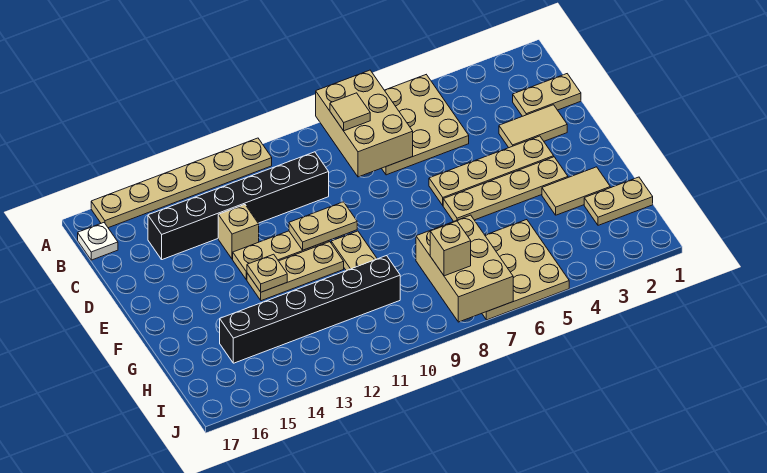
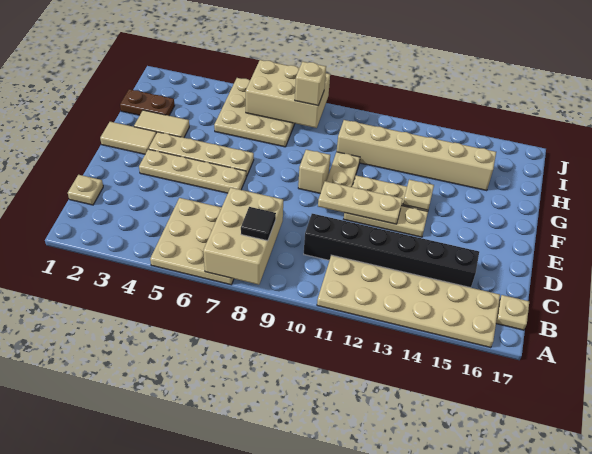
tan 1x6 plate [91,138,272,228] -> tan 2x6 plate [317,255,500,348]
tan 1x1 tile [330,93,370,131] -> black 1x1 tile [241,207,276,241]
white 1x1 plate [78,223,118,260] -> tan 1x1 plate [496,295,529,330]
tan 1x2 plate [513,74,581,116] -> tan 1x1 plate [68,175,103,205]
tan 1x2 tile [499,105,567,148] -> tan 1x2 tile moved to [100,122,156,154]
tan 1x1 brick [218,205,259,259] -> tan 1x1 brick moved to [298,150,330,193]
tan 1x2 plate [289,202,357,250] -> tan 1x3 plate [318,181,403,224]
tan 1x2 plate [584,177,653,225] -> brown 1x2 plate [120,89,175,116]
tan 2x3 brick [416,215,513,322] -> tan 2x3 brick turned to [246,60,330,128]
black 1x6 brick [220,256,400,363] -> tan 1x6 brick [337,120,496,191]

